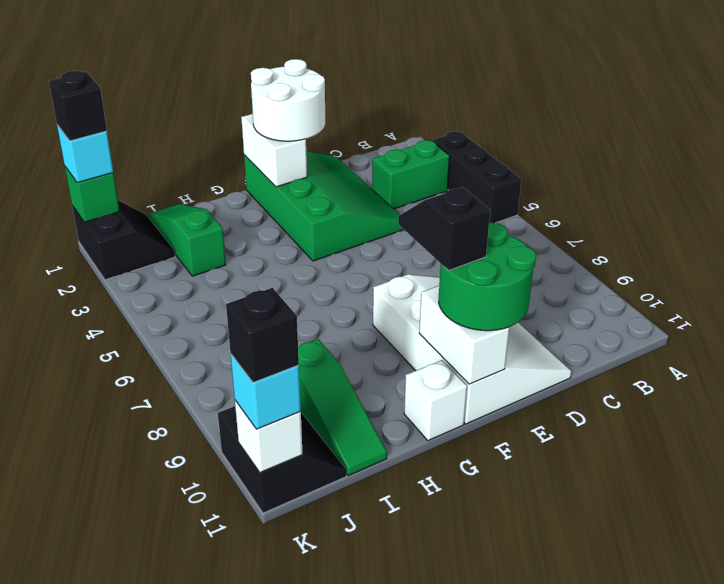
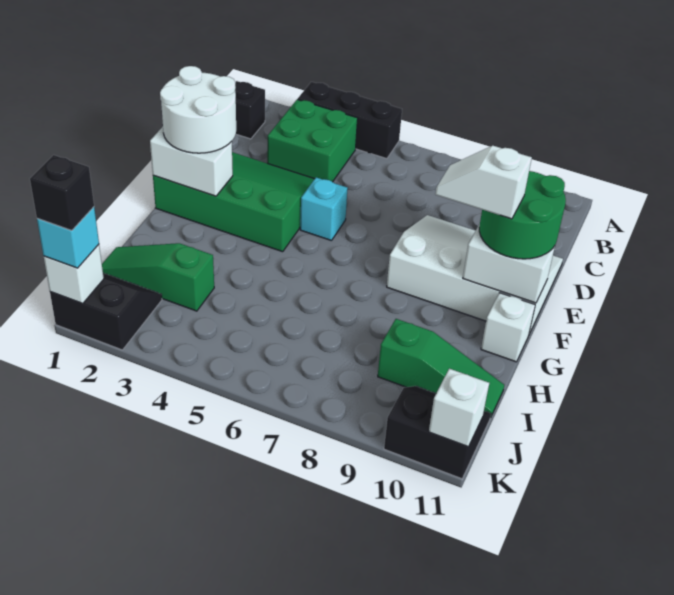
green 1x2 brick [372,140,450,209] -> green 2x2 brick [267,99,358,182]
black 1x2 slope [398,187,490,271] -> white 1x2 slope [435,146,532,219]
green 1x1 brick [65,167,120,222] -> white 1x1 brick [44,244,104,304]
cyan 1x1 brick [231,355,301,429] -> cyan 1x1 brick moved to [300,177,348,241]
black 1x1 brick [226,288,299,382] -> black 1x1 brick moved to [235,81,265,139]

